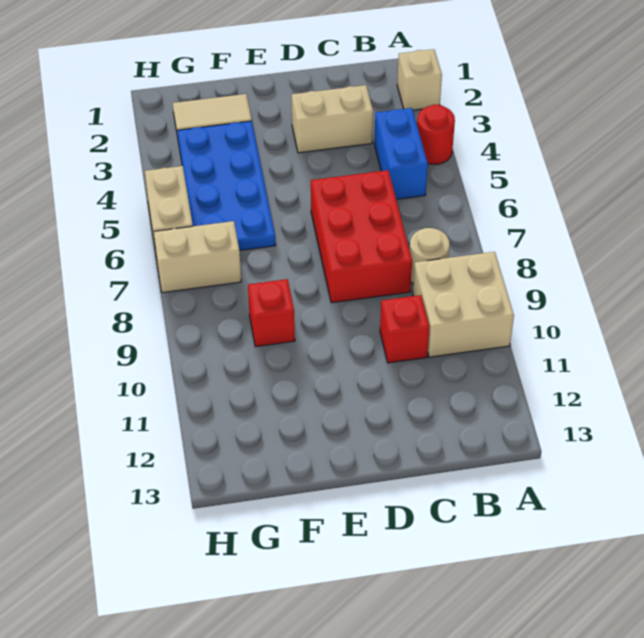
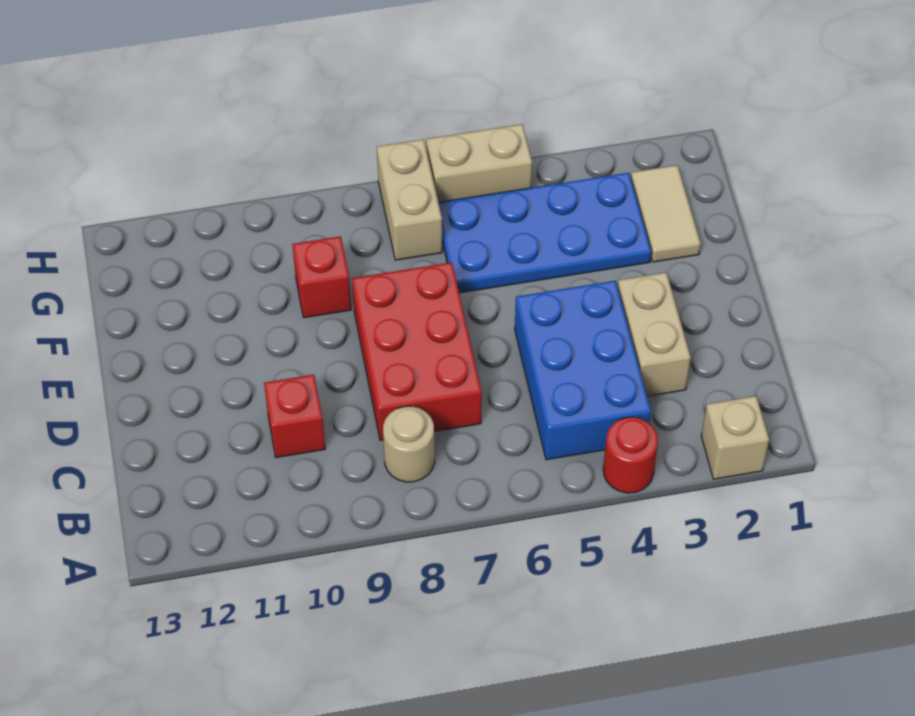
tan 2x2 brick [413,252,514,357] -> none
blue 1x2 brick [374,108,428,199] -> blue 2x3 brick [515,281,651,460]
red 2x3 brick [311,170,412,303] -> red 2x3 brick turned to [352,262,482,440]

